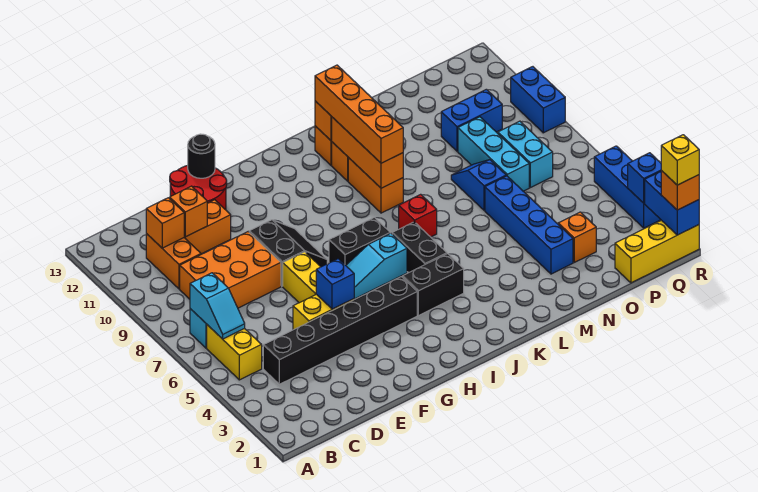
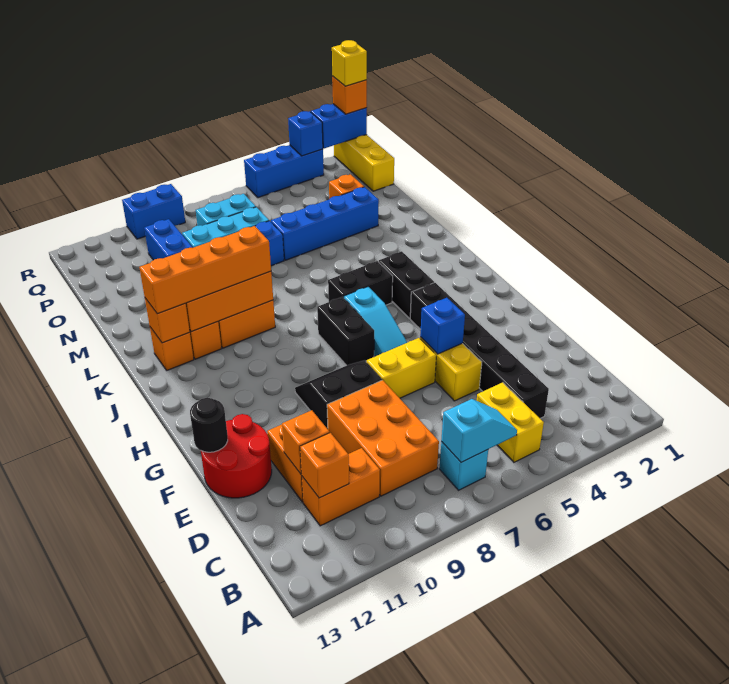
yellow 1x2 brick [207,325,262,380] -> yellow 1x2 brick turned to [477,382,544,462]
red 1x1 brick [399,194,437,237] -> none

